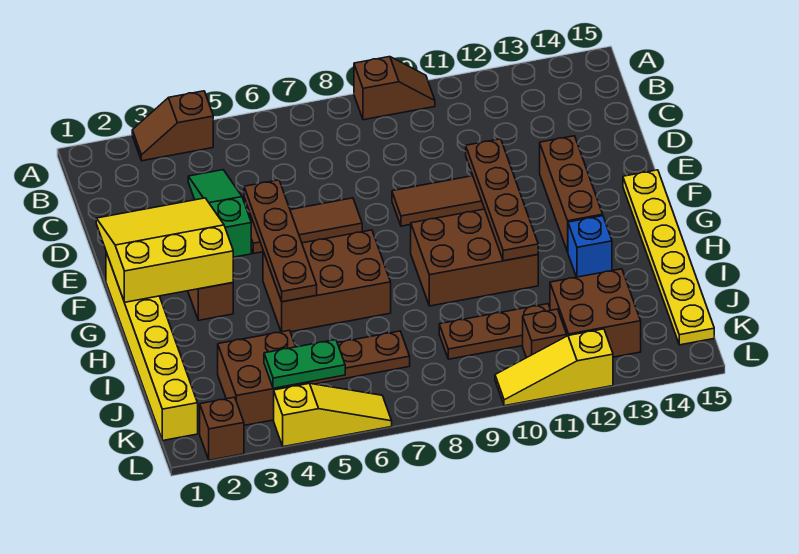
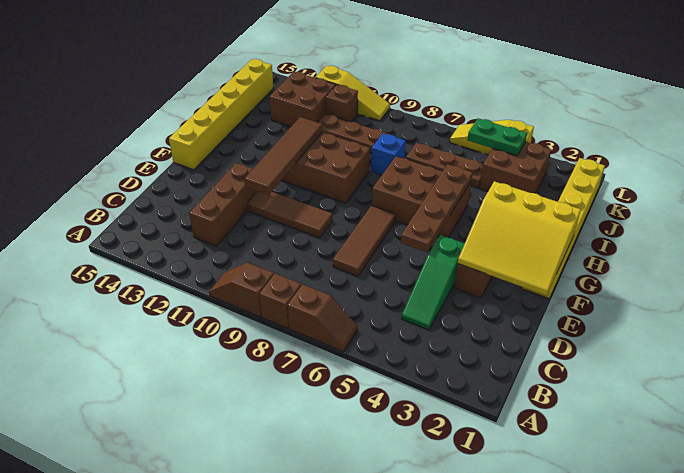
brown 1x2 slope [132,91,213,161] -> brown 1x2 slope moved to [287,284,358,352]
brown 1x3 tile [250,198,362,254] -> brown 1x3 tile turned to [333,206,395,276]
brown 1x4 plate [466,139,538,261] -> brown 1x4 tile [245,117,322,195]
brown 1x3 brick [540,136,603,252] -> brown 1x3 brick moved to [189,163,258,246]
yellow 1x6 plate [623,170,714,345] -> yellow 1x6 brick [169,59,273,170]
blue 1x1 brick [568,216,612,277] -> blue 1x1 brick moved to [371,133,406,175]
brown 1x1 brick [200,397,244,460] -> brown 1x1 brick moved to [259,274,301,328]

